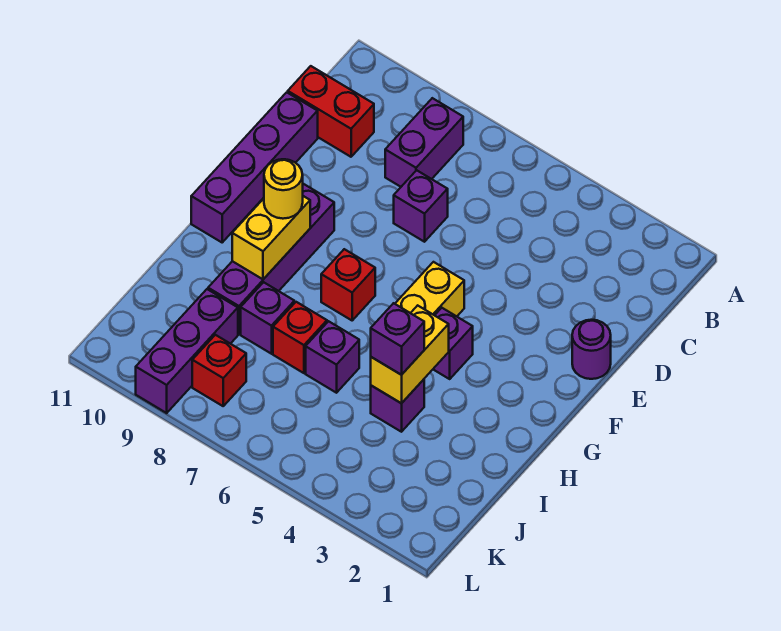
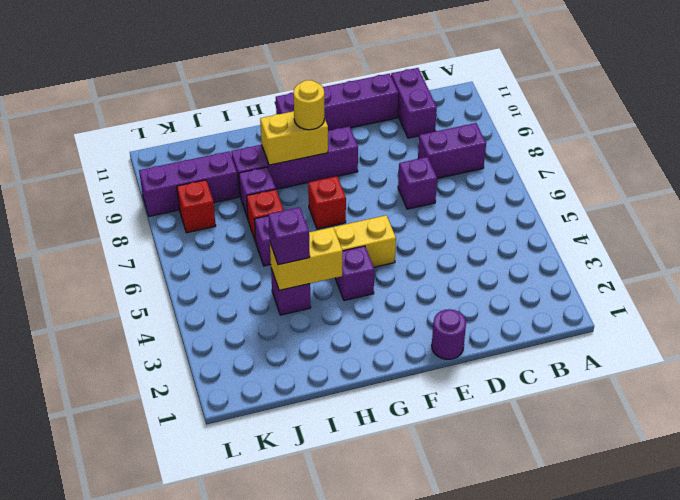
red 1x2 brick [288,66,374,157] -> purple 1x2 brick [391,68,437,138]

